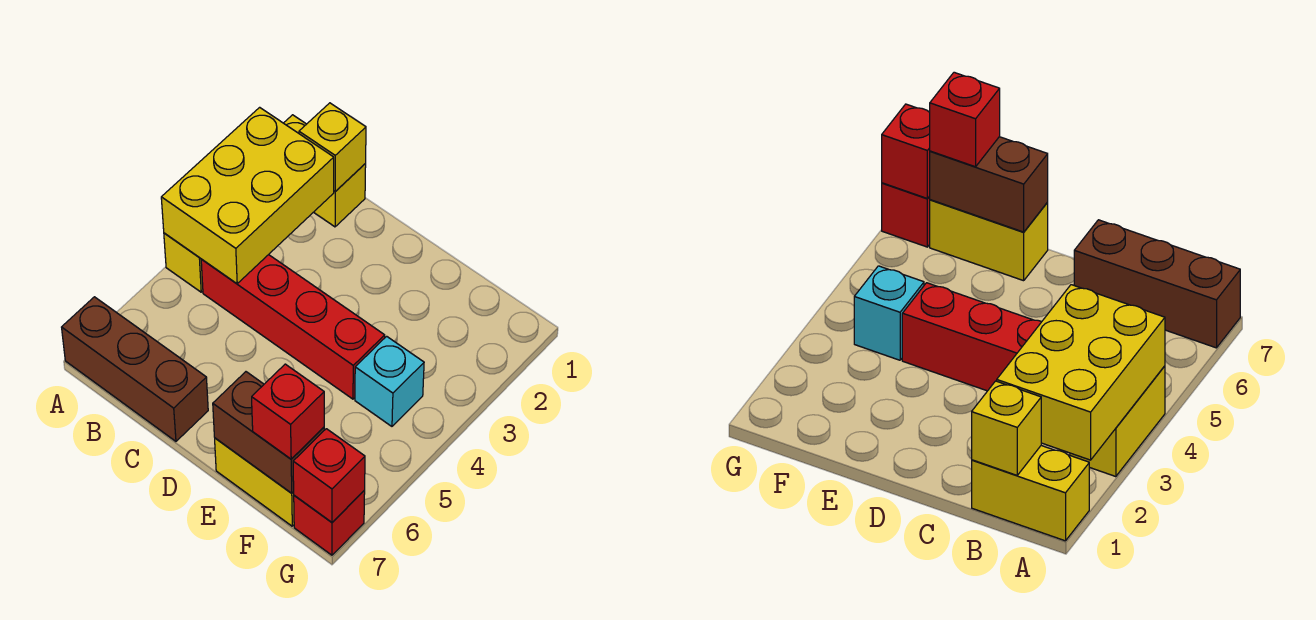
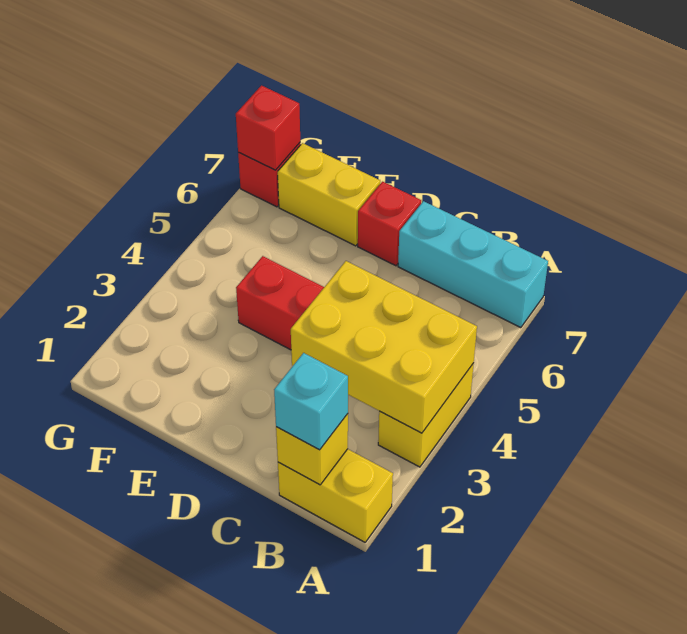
yellow 2x3 brick [161,107,334,284] -> yellow 2x3 brick turned to [291,261,477,433]
brown 1x3 brick [62,297,208,441] -> cyan 1x3 brick [398,201,548,328]
brown 1x2 brick [213,372,324,493] -> none
cyan 1x1 brick [355,336,424,426] -> cyan 1x1 brick moved to [274,353,348,450]
red 1x1 brick [252,364,324,459] -> red 1x1 brick moved to [358,182,421,266]

